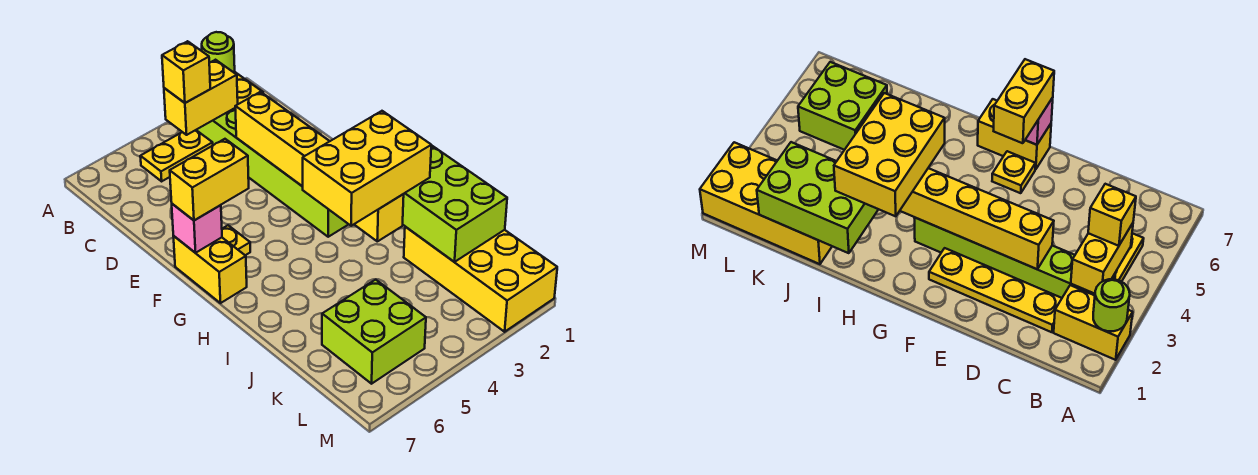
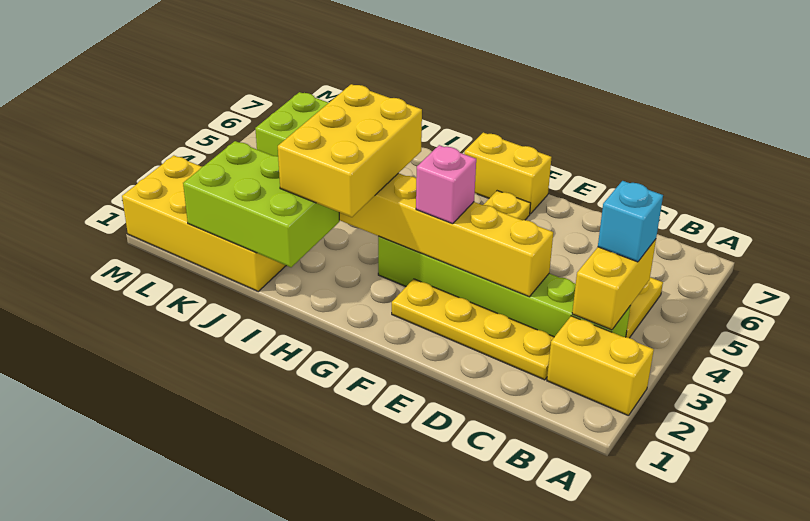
lime 1x1 round brick [202,32,235,73] -> none
yellow 1x1 brick [162,41,210,103] -> cyan 1x1 brick [598,181,663,262]
yellow 1x2 brick [170,139,249,220] -> none
pink 1x1 brick [172,204,222,253] -> pink 1x1 brick moved to [416,145,476,224]

